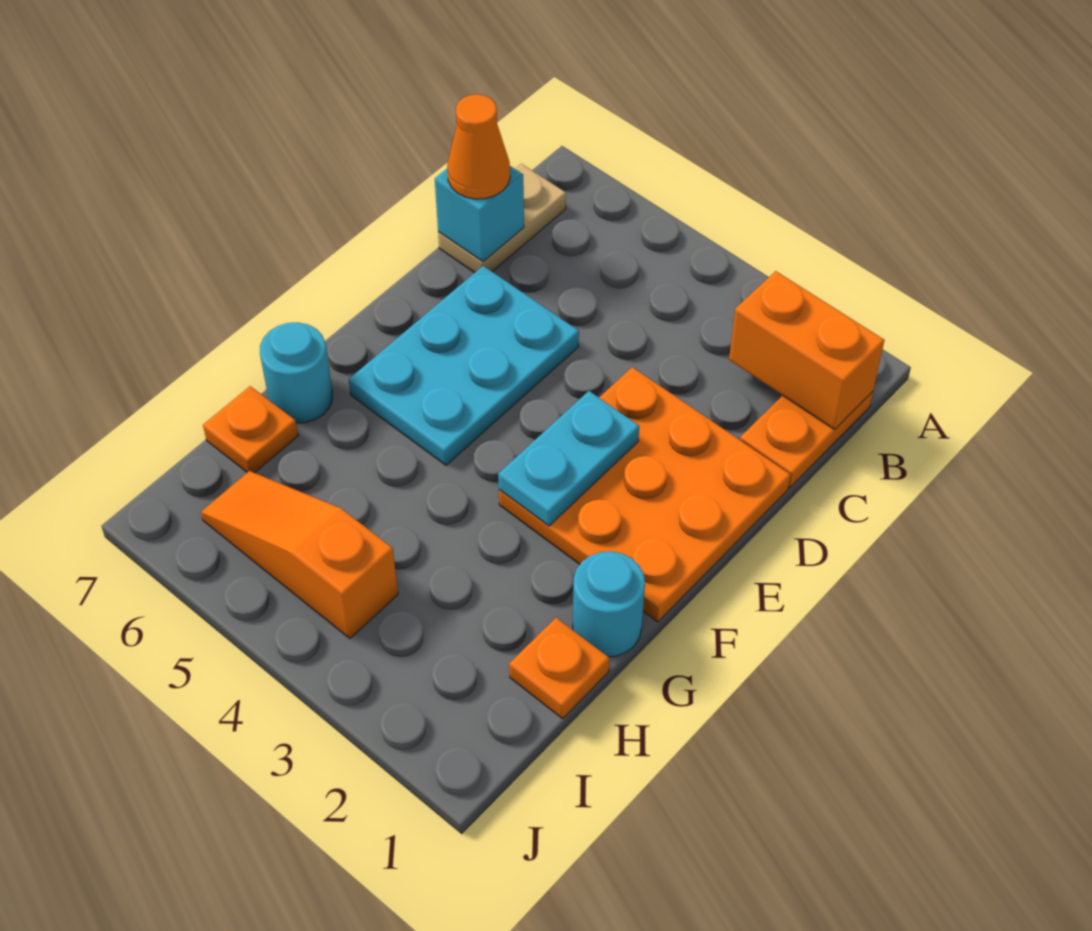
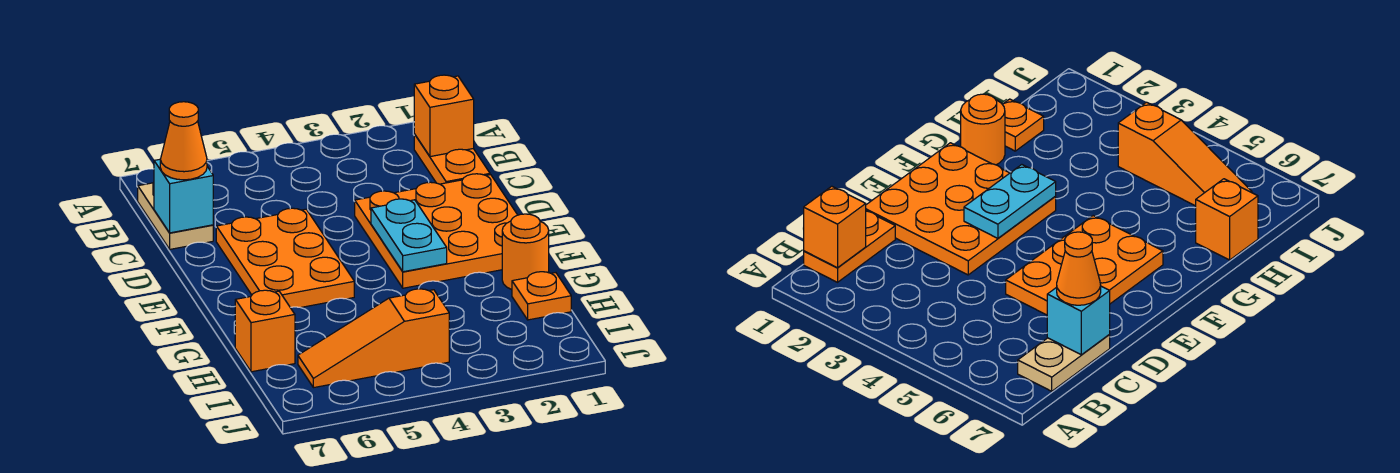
orange 1x2 brick [729,271,884,429] -> orange 1x1 brick [414,75,474,157]
cyan 2x3 plate [349,266,579,465] -> orange 2x3 plate [216,208,354,308]
cyan 1x1 round brick [573,551,645,657] -> orange 1x1 round brick [502,214,549,290]
cyan 1x1 round brick [260,322,332,423] -> none
orange 1x1 plate [203,386,298,473] -> orange 1x1 brick [235,290,295,372]

